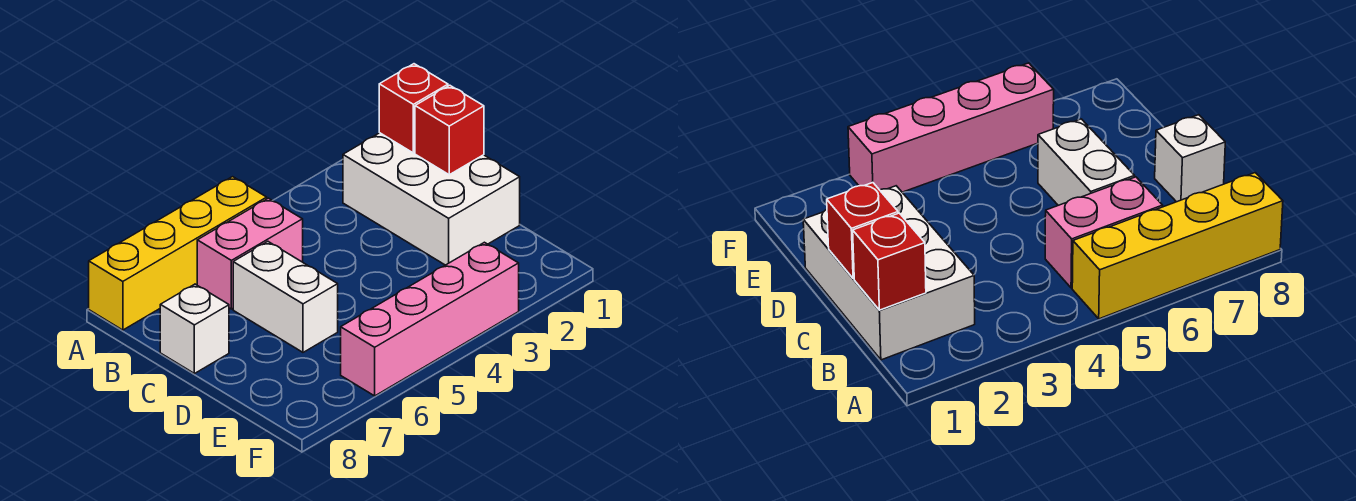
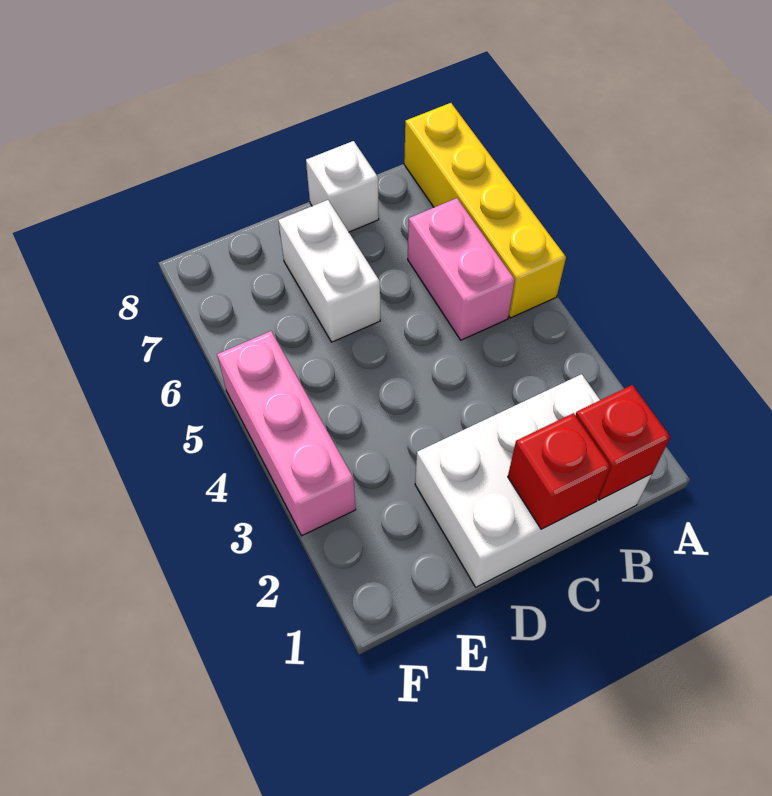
white 1x2 brick [233,241,338,352] -> white 1x2 brick turned to [278,200,380,342]
pink 1x4 brick [341,242,519,396] -> pink 1x3 brick [217,331,356,536]

